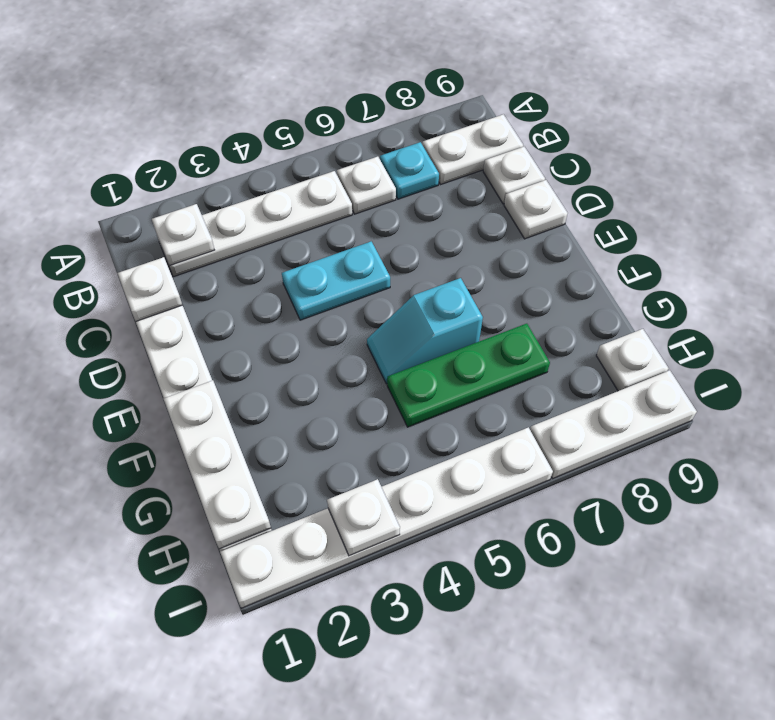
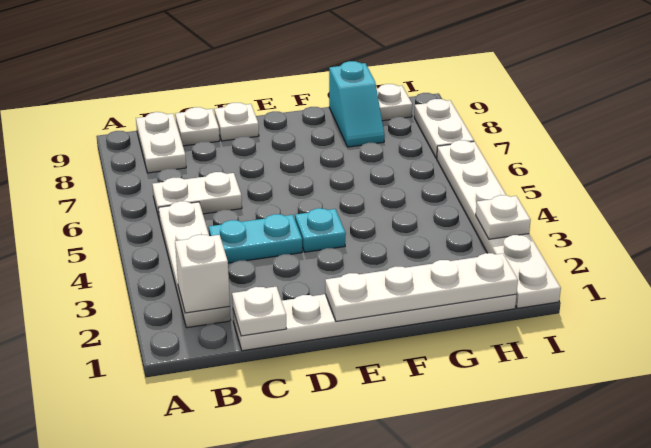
white 1x1 plate [152,204,214,266] -> white 1x1 brick [175,235,230,313]
white 1x1 plate [337,157,396,214] -> white 1x2 plate [152,172,242,217]
cyan 1x1 plate [380,142,439,199] -> cyan 1x1 plate moved to [295,208,346,252]
cyan 1x2 plate [282,241,390,320] -> cyan 1x2 plate turned to [209,214,302,263]
white 1x3 plate [164,380,271,549] -> white 1x4 plate [325,253,518,321]
cyan 1x2 slope [367,278,483,384] -> cyan 1x2 slope moved to [329,61,385,147]
green 1x3 plate [387,324,550,427] -> none
white 1x3 plate [530,370,697,478] -> white 1x2 plate [414,99,474,158]

